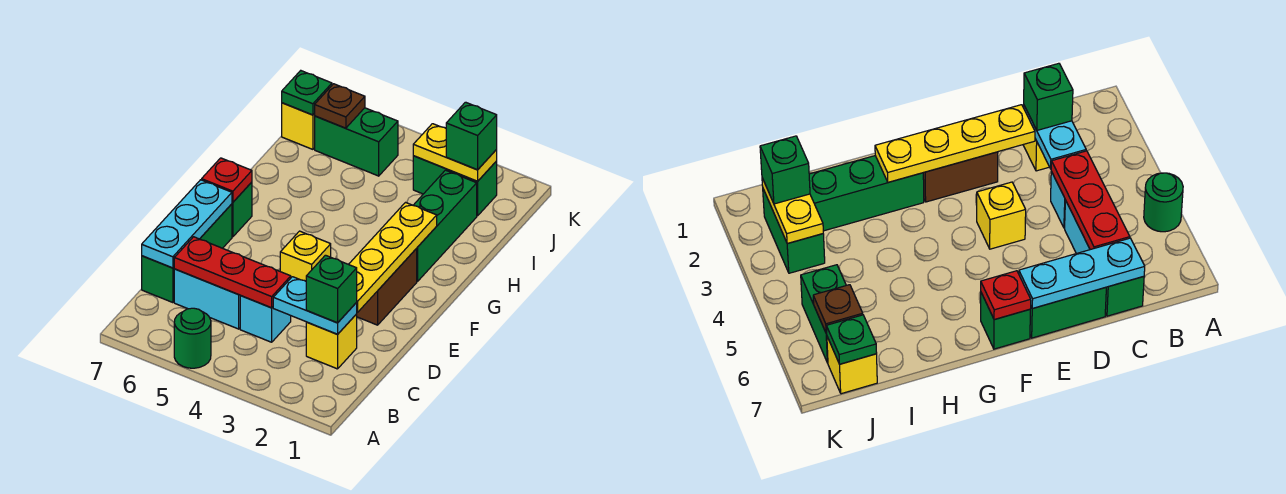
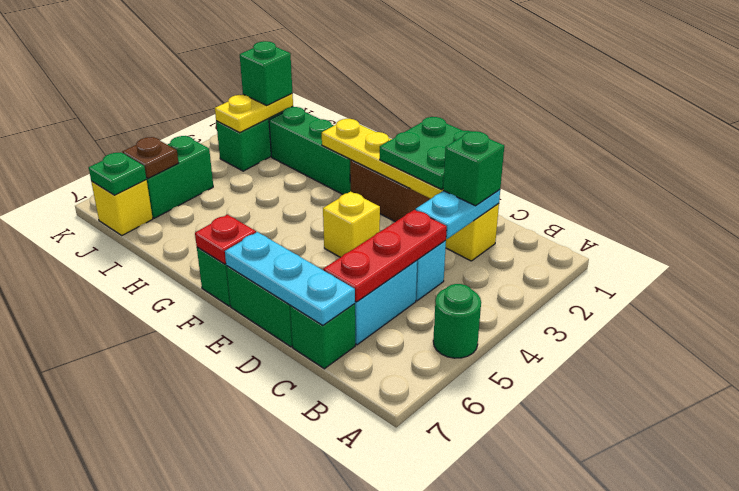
none -> green 2x2 plate [380,117,471,189]

